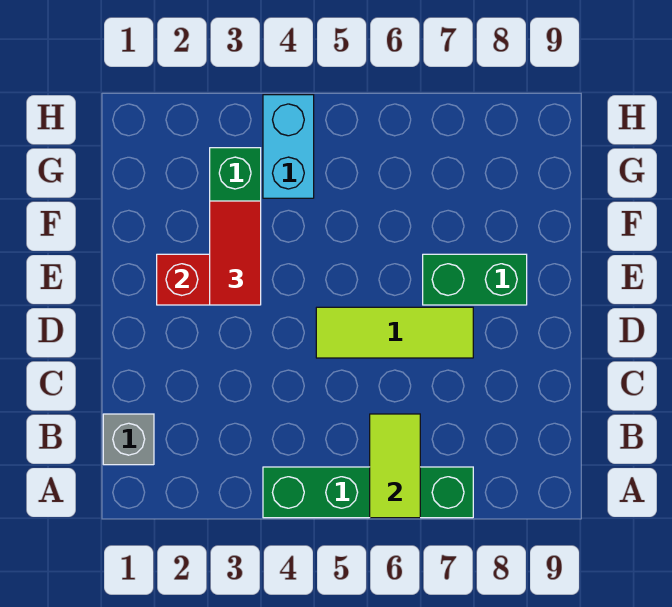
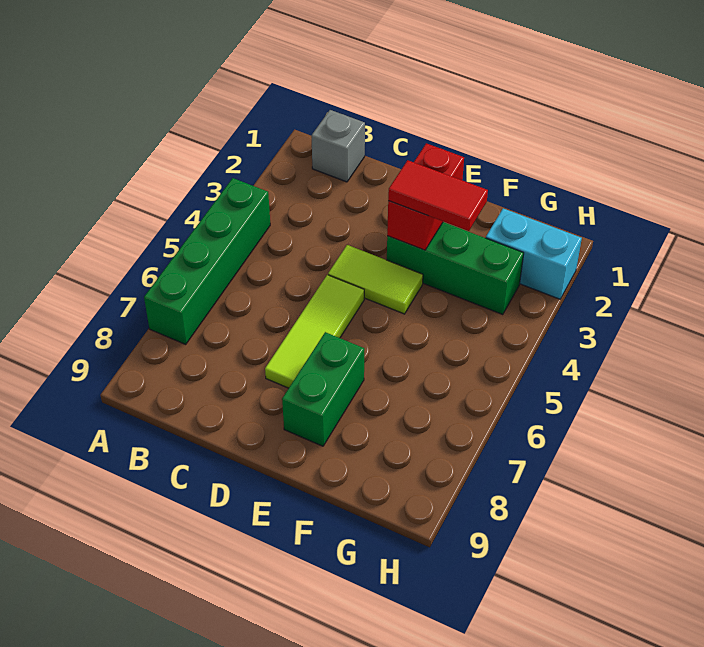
lime 1x2 tile [370,414,420,518] -> lime 1x2 tile moved to [328,245,423,314]
cyan 1x2 brick [263,95,314,198] -> cyan 1x2 brick moved to [486,208,582,299]

